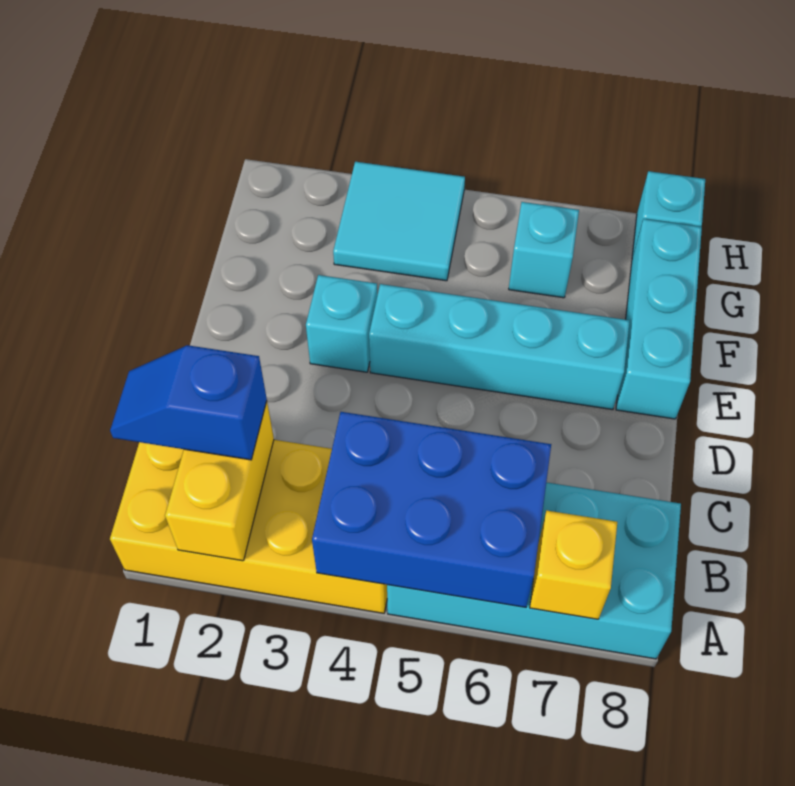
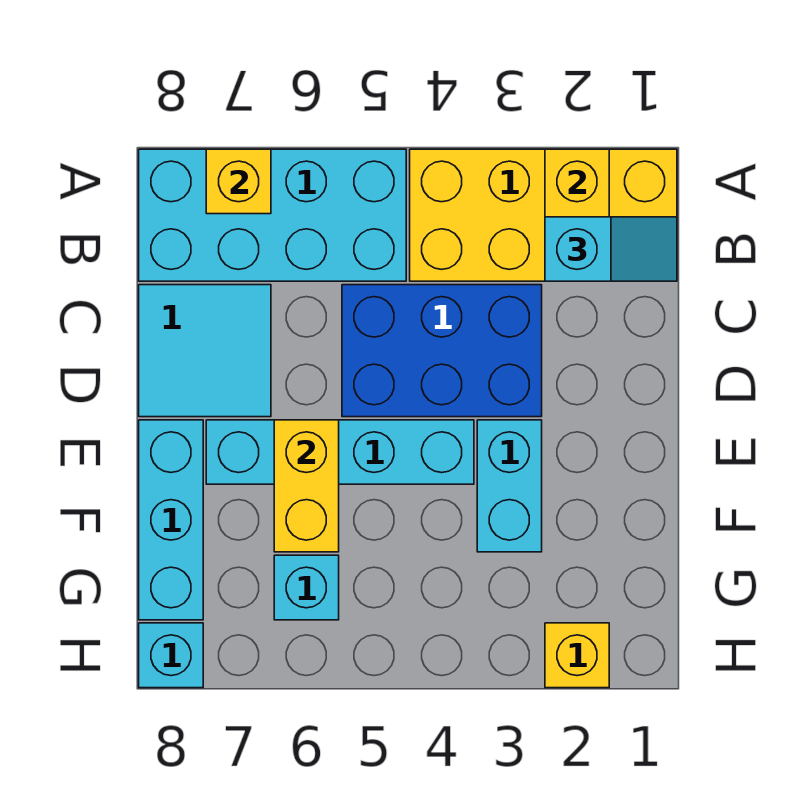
blue 2x3 brick [312,412,551,607] -> blue 2x3 brick moved to [342,285,542,417]
blue 1x2 slope [110,345,267,460] -> cyan 1x2 slope [545,217,677,281]
cyan 1x1 brick [306,275,377,372] -> cyan 1x2 brick [477,420,542,552]
none -> yellow 1x2 brick [274,420,339,552]
cyan 2x2 tile [333,162,465,281] -> cyan 2x2 tile moved to [139,285,271,417]
none -> yellow 1x1 brick [545,623,609,688]

